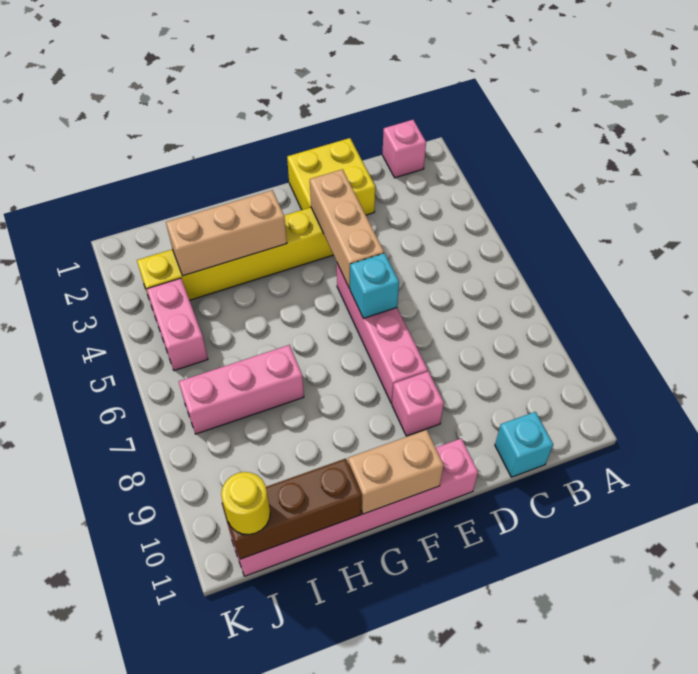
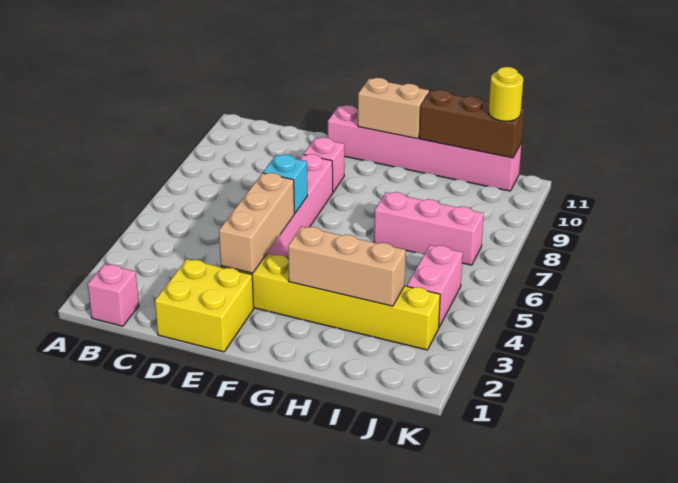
cyan 1x1 brick [495,412,553,477] -> none

